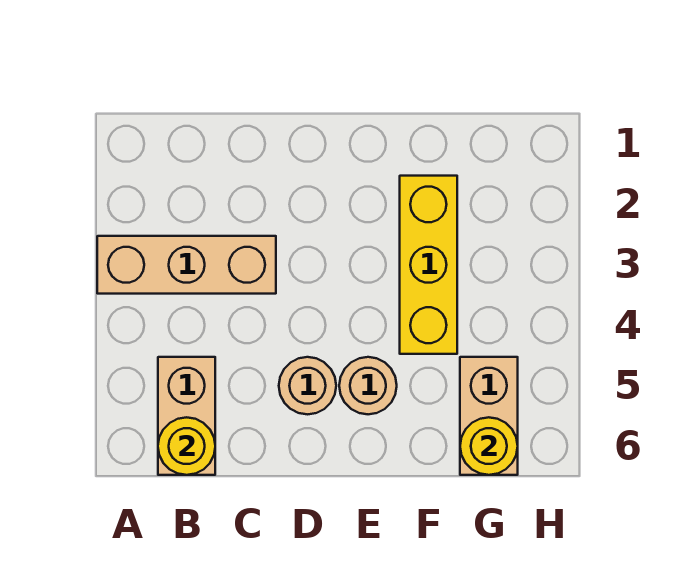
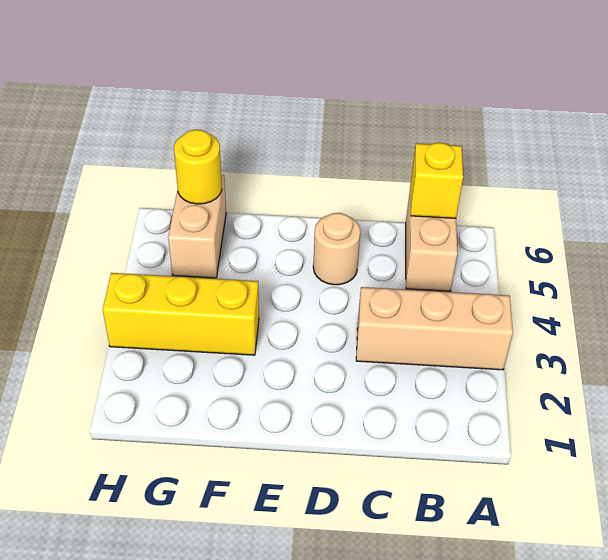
yellow 1x1 round brick [158,417,215,475] -> yellow 1x1 brick [411,143,463,218]
tan 1x1 round brick [339,357,397,414] -> none
yellow 1x3 brick [400,176,457,354] -> yellow 1x3 brick turned to [103,273,259,355]

